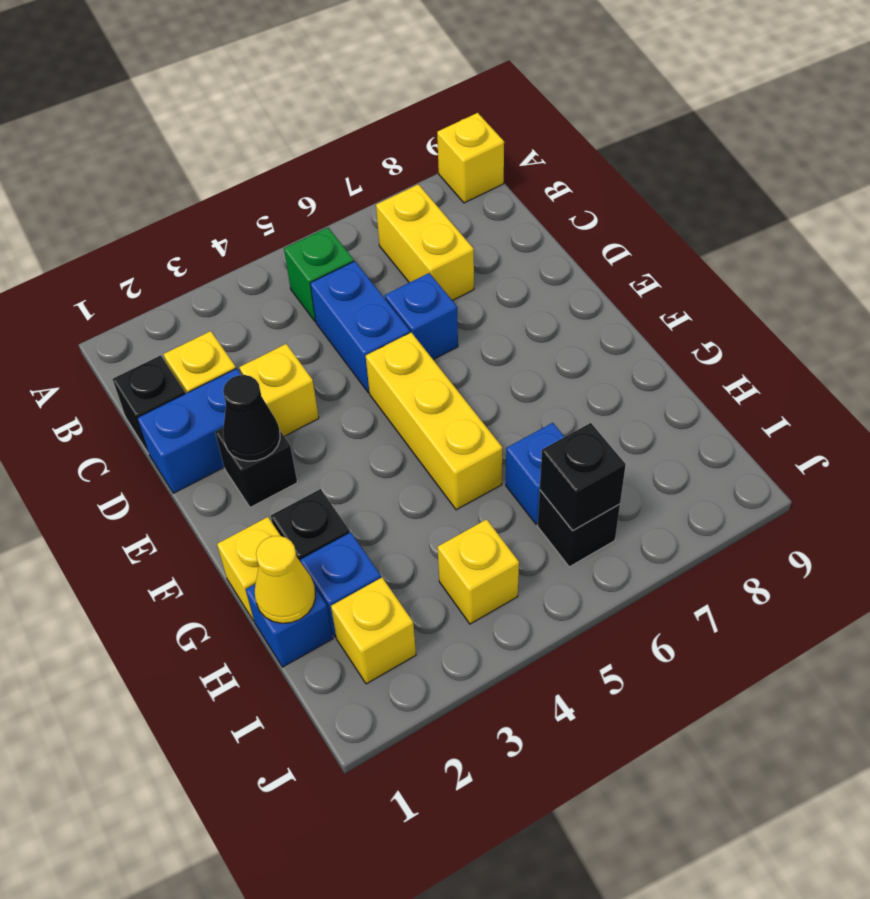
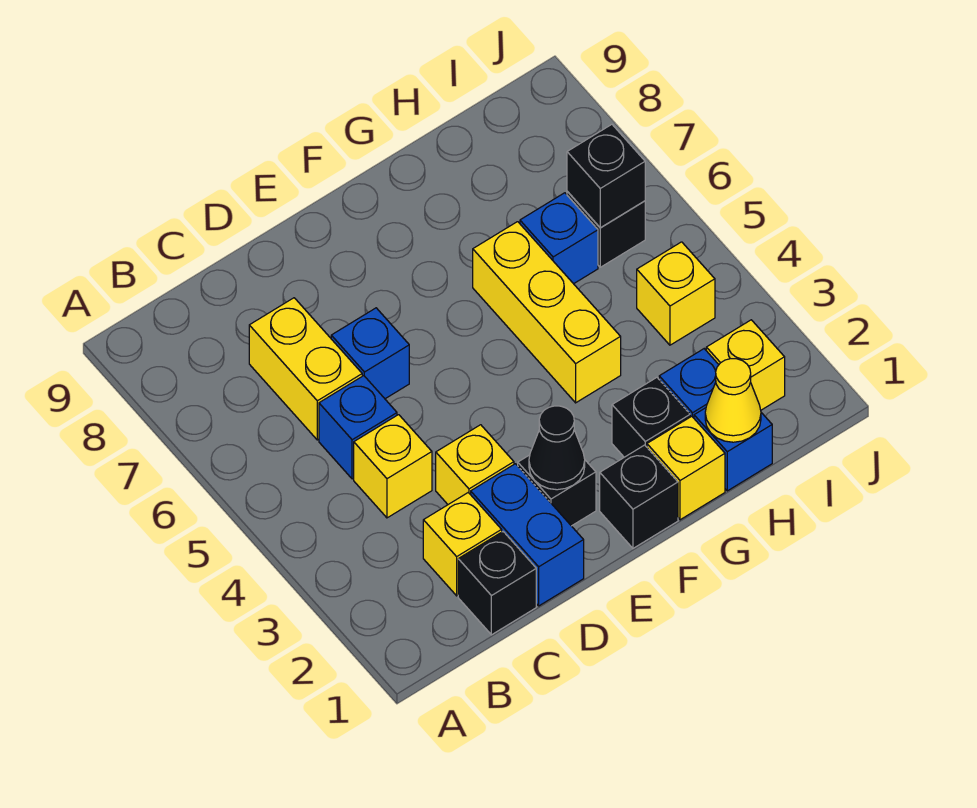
yellow 1x1 brick [437,113,504,203] -> yellow 1x1 brick moved to [354,415,432,518]
green 1x1 brick [284,228,354,321] -> none
yellow 1x2 brick [376,184,474,301] -> yellow 1x2 brick turned to [249,298,362,440]
blue 1x2 brick [310,261,410,393] -> blue 1x1 brick [319,376,397,479]
yellow 1x3 brick [366,332,502,510] -> yellow 1x3 brick turned to [473,222,621,403]
none -> black 1x1 brick [600,445,678,548]

